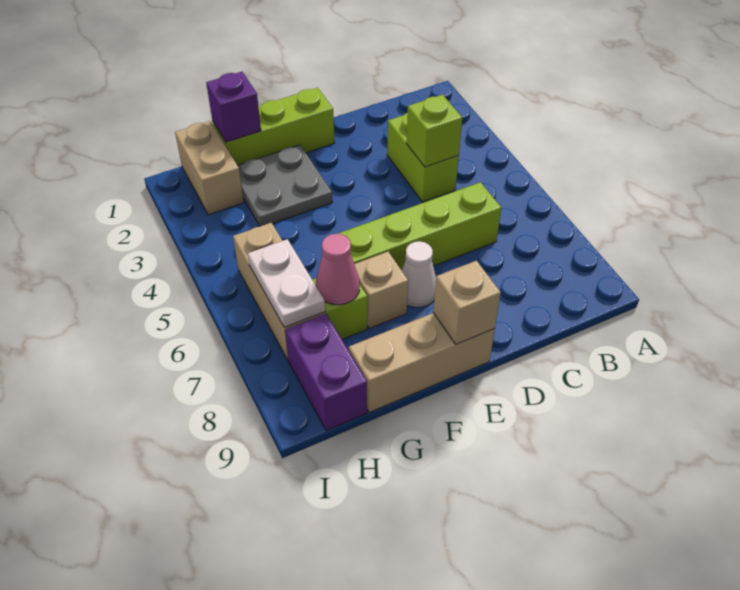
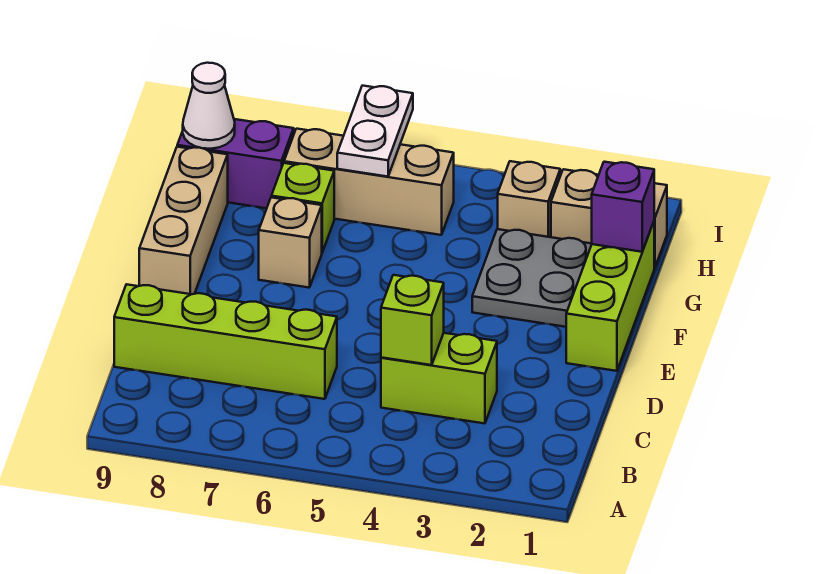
lime 1x4 brick [338,182,501,270] -> lime 1x4 brick turned to [114,284,337,399]
white 1x1 cone [402,241,436,307] -> white 1x1 cone moved to [183,63,235,149]
tan 1x1 brick [433,261,501,344] -> tan 1x1 brick moved to [498,161,560,237]
pink 1x1 cone [316,234,360,305] -> none
white 1x2 plate [248,239,325,327] -> white 1x2 plate turned to [337,86,413,177]

